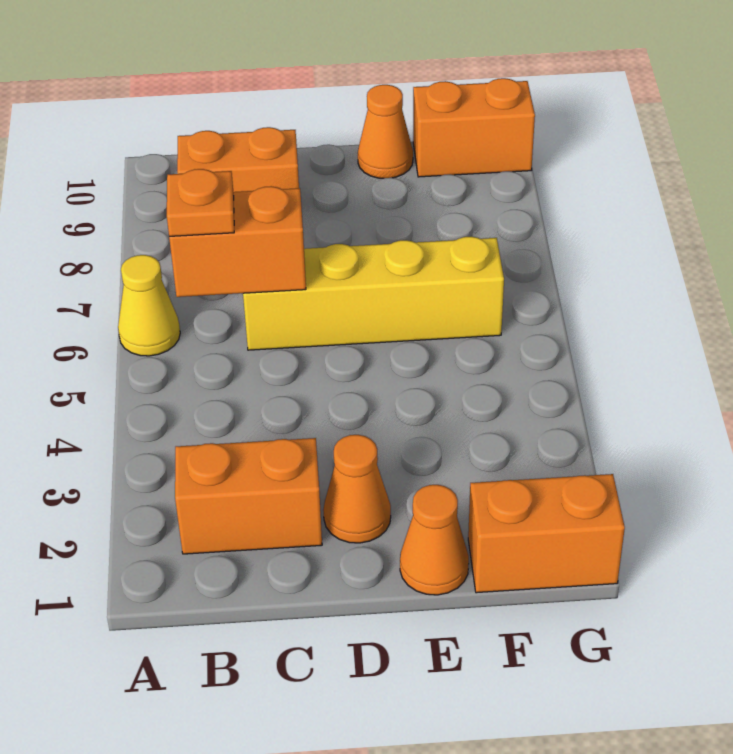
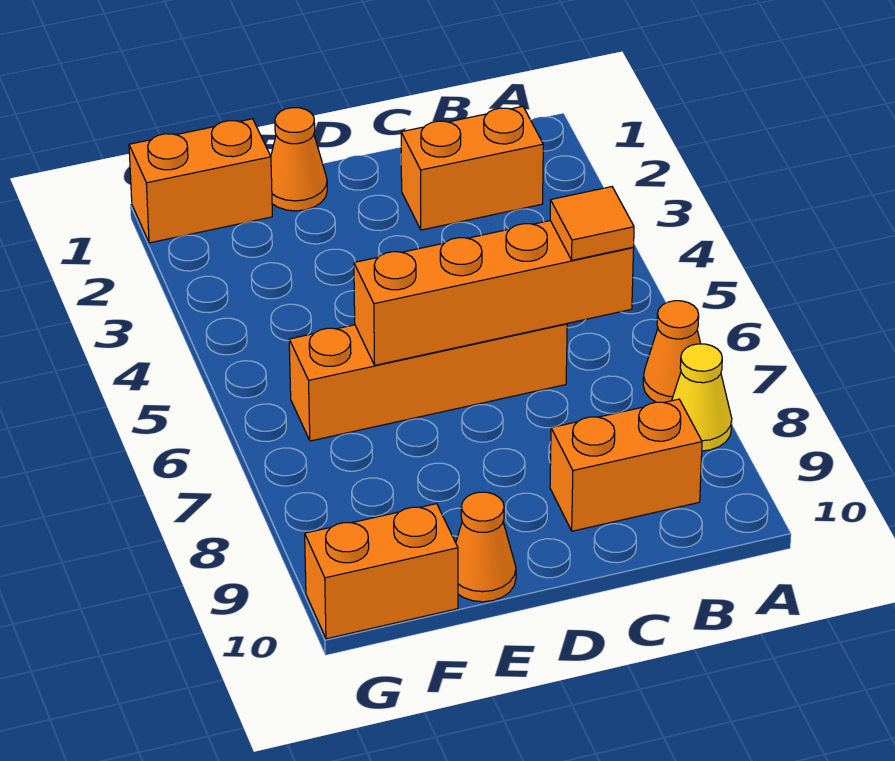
yellow 1x1 cone [118,255,180,356] -> yellow 1x1 cone moved to [672,344,732,451]
orange 1x2 brick [169,186,306,297] -> orange 1x4 brick [354,221,634,365]
orange 1x1 plate [167,169,234,236] -> orange 1x1 tile [550,187,634,260]
yellow 1x4 brick [243,237,504,350] -> orange 1x4 brick [289,324,567,441]
orange 1x1 cone [323,435,391,543] -> orange 1x1 cone moved to [643,301,701,402]

